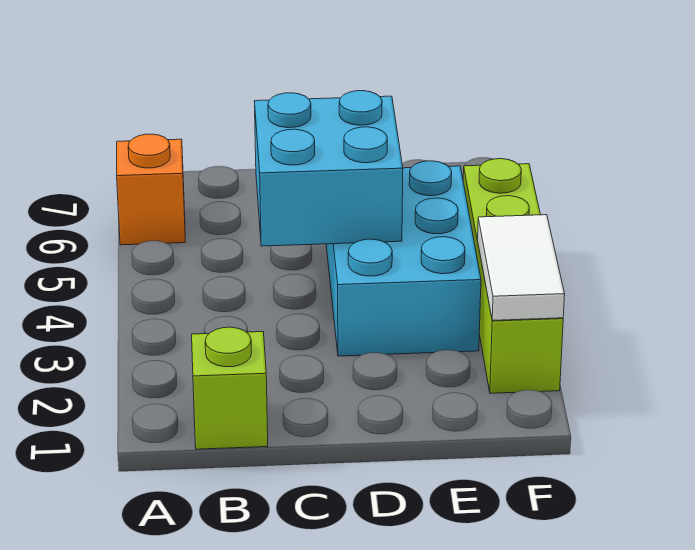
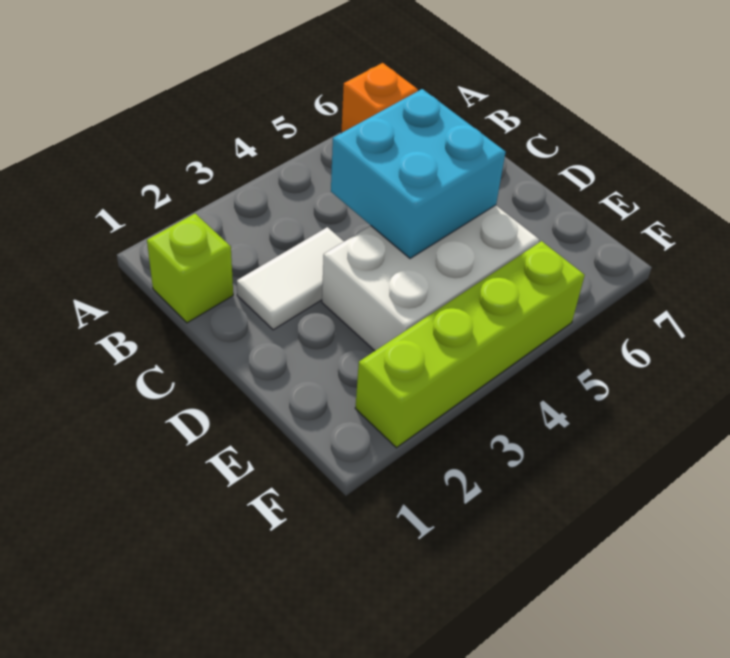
cyan 2x3 brick [326,161,481,356] -> white 2x3 brick [322,205,539,351]
white 1x2 tile [478,215,565,320] -> white 1x2 tile moved to [237,227,344,330]

